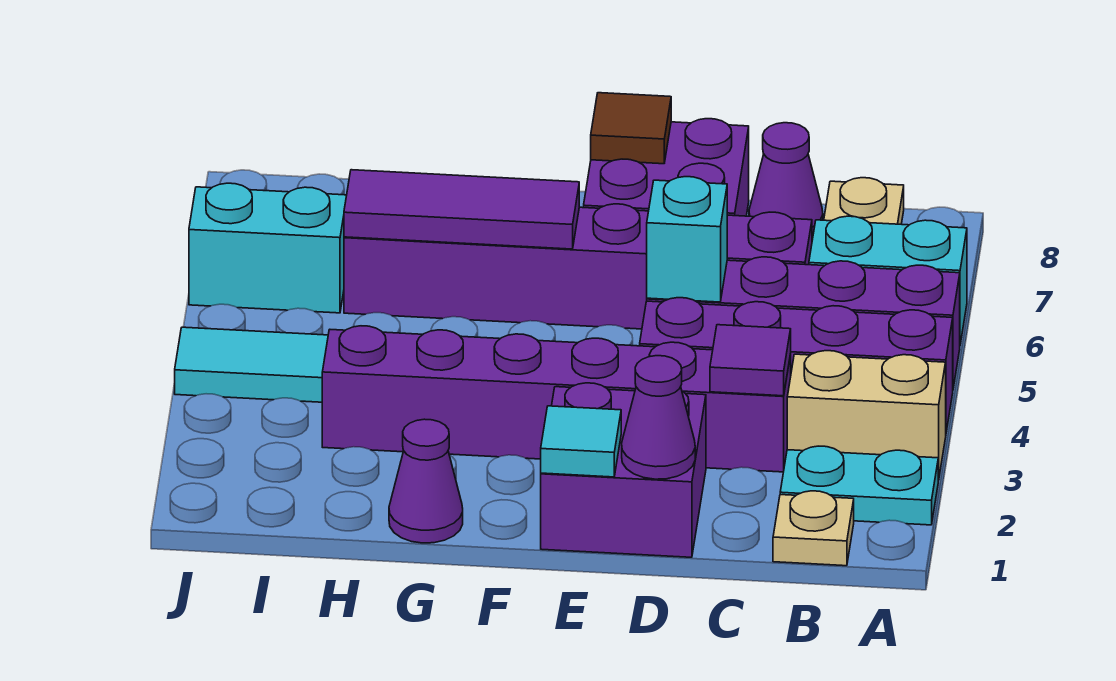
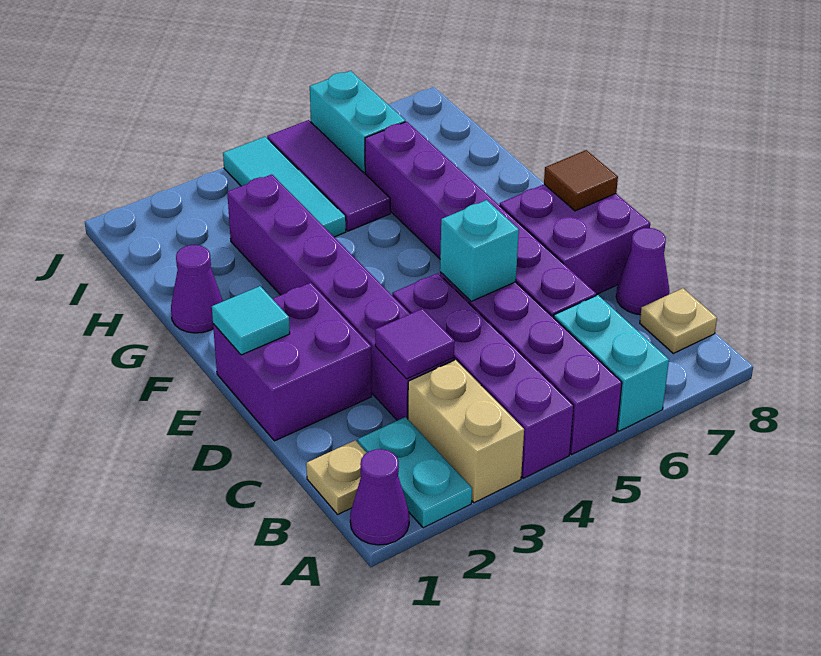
purple 1x1 cone [622,356,695,479] -> purple 1x1 cone moved to [350,449,409,545]
purple 1x3 tile [344,170,579,249] -> purple 1x3 tile moved to [267,120,390,231]

